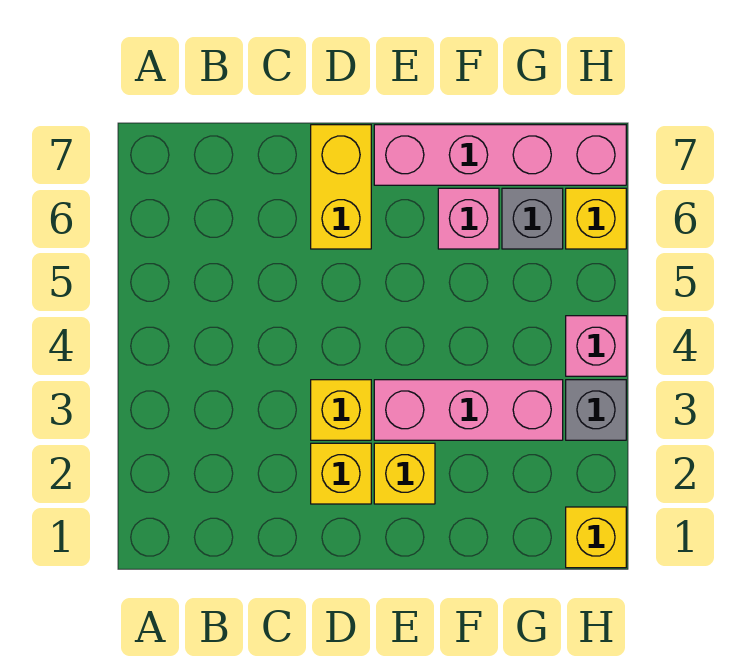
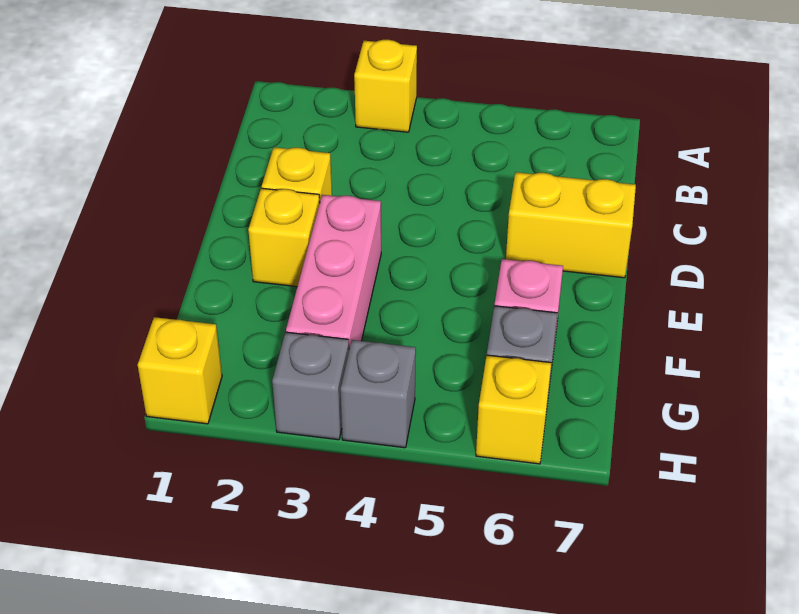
yellow 1x1 brick [311,380,371,440] -> yellow 1x1 brick moved to [354,40,417,132]
pink 1x4 brick [374,125,626,185] -> none
pink 1x1 brick [566,316,626,376] -> grey 1x1 brick [340,340,416,448]

